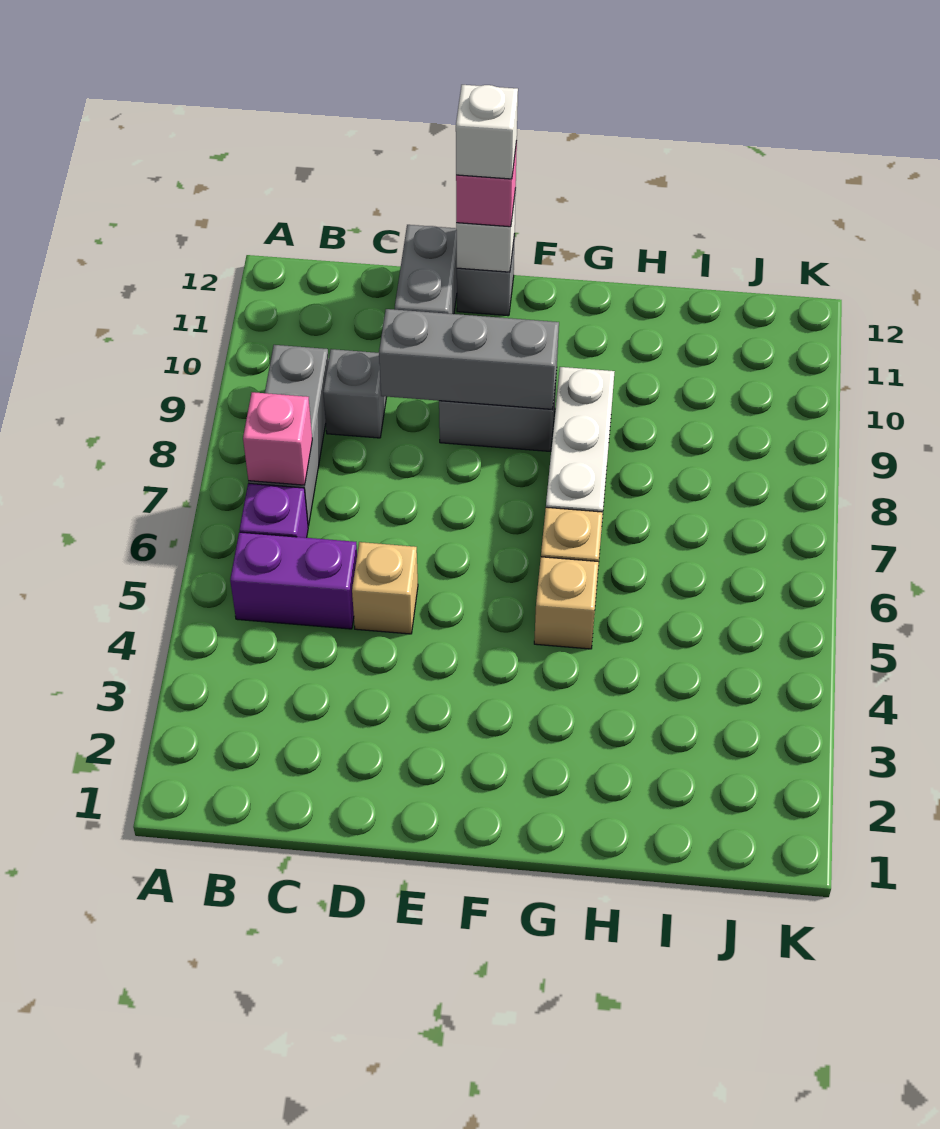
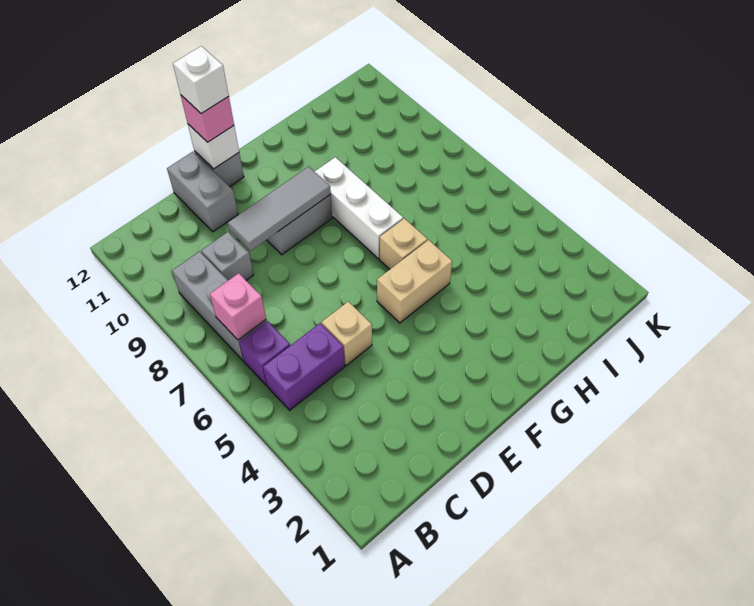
grey 1x3 brick [379,309,559,410] -> grey 1x3 tile [228,166,331,251]
tan 1x1 brick [534,557,599,649] -> tan 1x2 brick [377,240,452,323]

